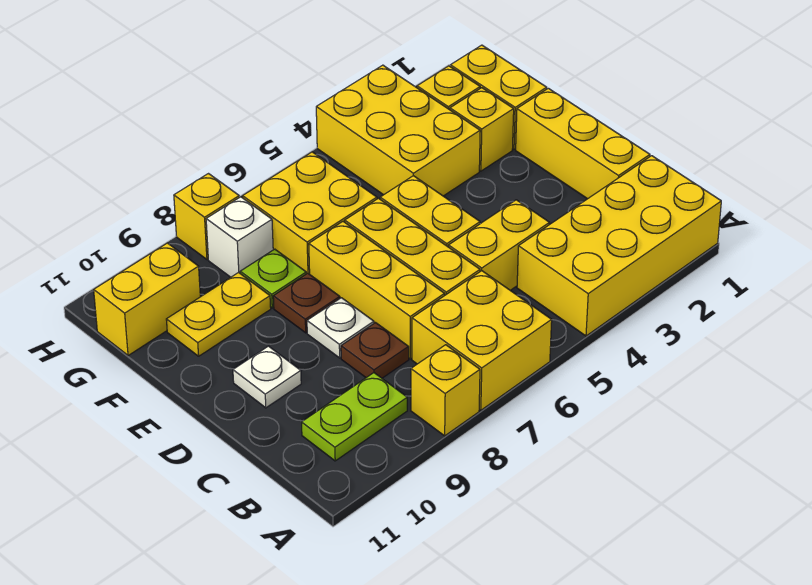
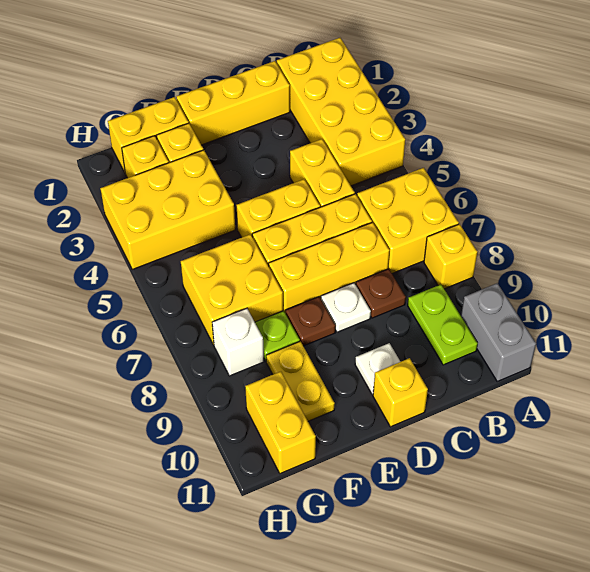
none -> grey 1x2 brick [461,283,536,381]
yellow 1x1 brick [174,174,239,259] -> yellow 1x1 brick moved to [373,358,428,427]

